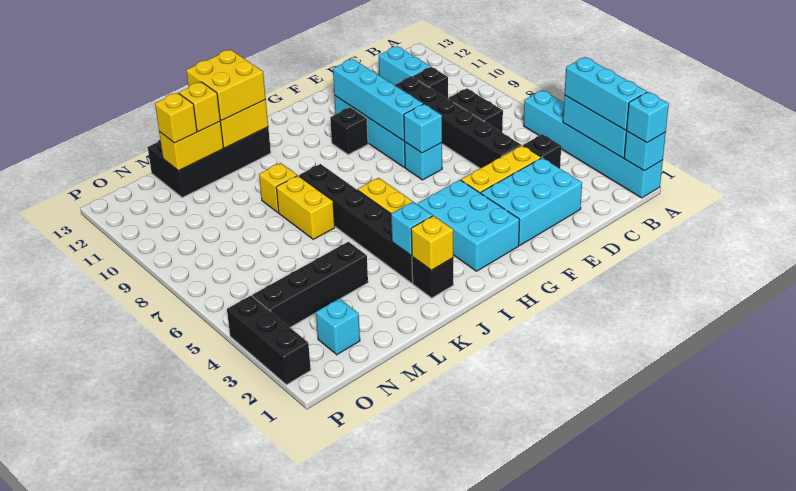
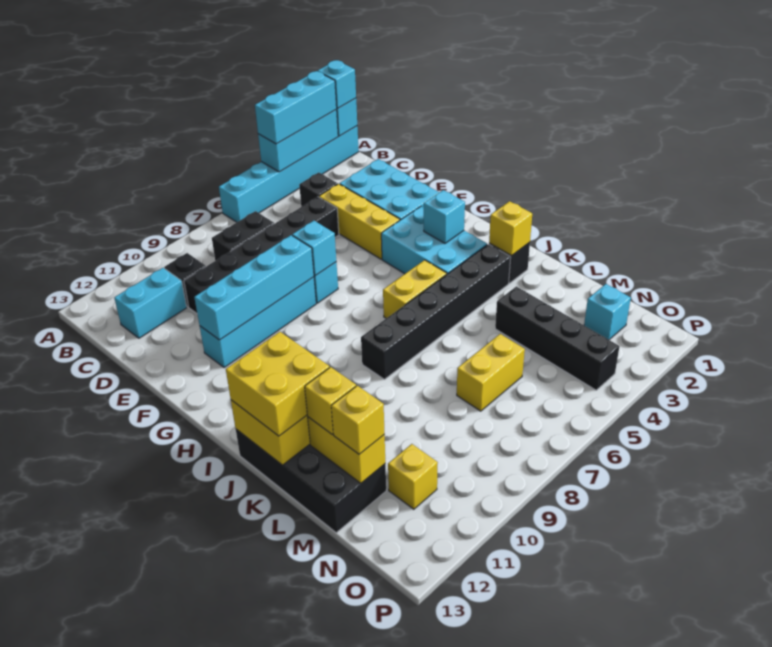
cyan 2x3 brick [418,180,520,271] -> cyan 2x3 brick turned to [381,206,487,274]
black 1x1 brick [330,107,368,155] -> none
cyan 1x1 brick [391,202,432,256] -> cyan 1x1 brick moved to [424,190,465,243]
yellow 1x2 brick [276,176,335,239] -> yellow 1x2 brick moved to [457,334,525,411]
yellow 1x1 brick [259,163,297,213] -> yellow 1x1 brick moved to [388,444,438,509]
black 1x3 brick [227,296,311,385] -> none

